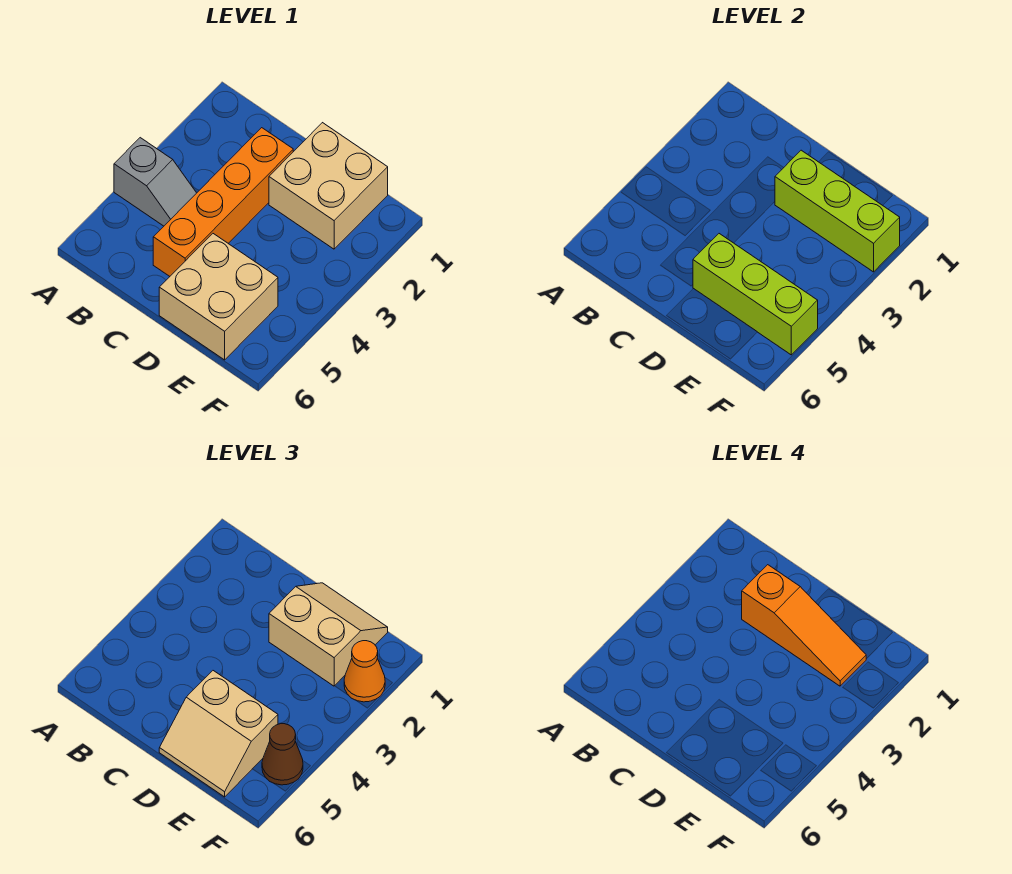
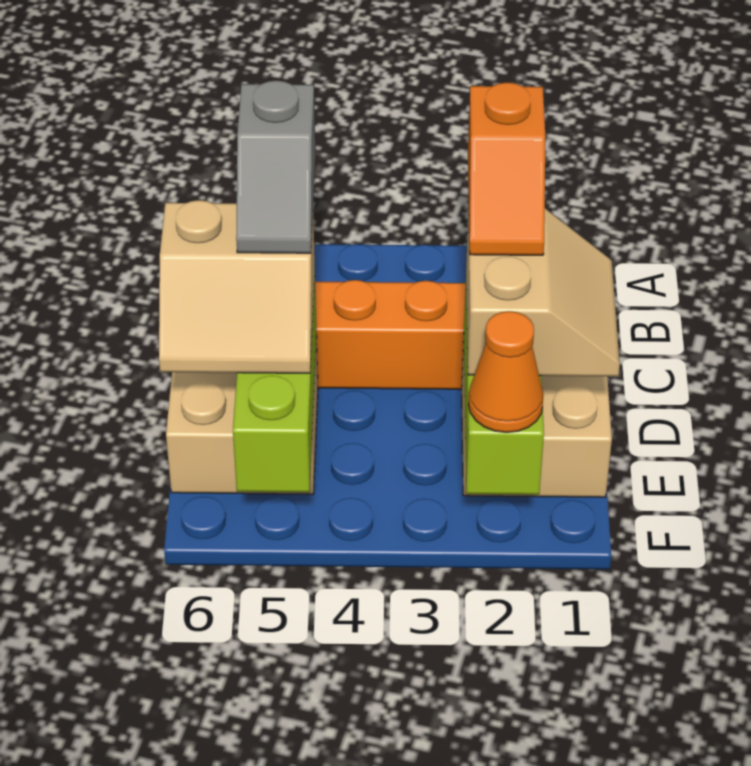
grey 1x2 slope [114,138,196,226] -> grey 1x2 slope moved to [236,80,315,253]
orange 1x3 slope [742,565,866,686] -> orange 1x2 slope [468,82,545,255]
tan 2x2 slope [159,671,278,797] -> tan 2x2 slope turned to [159,200,315,373]
brown 1x1 cone [262,724,303,785] -> none

